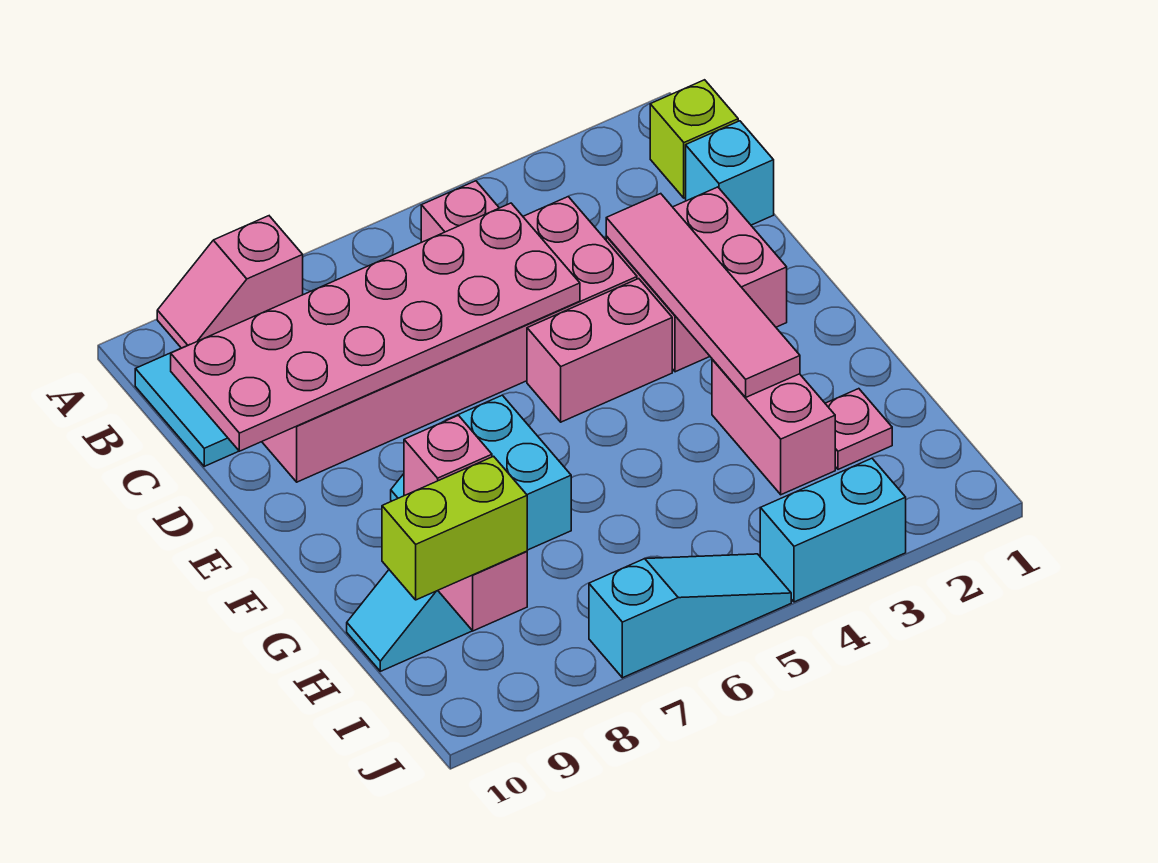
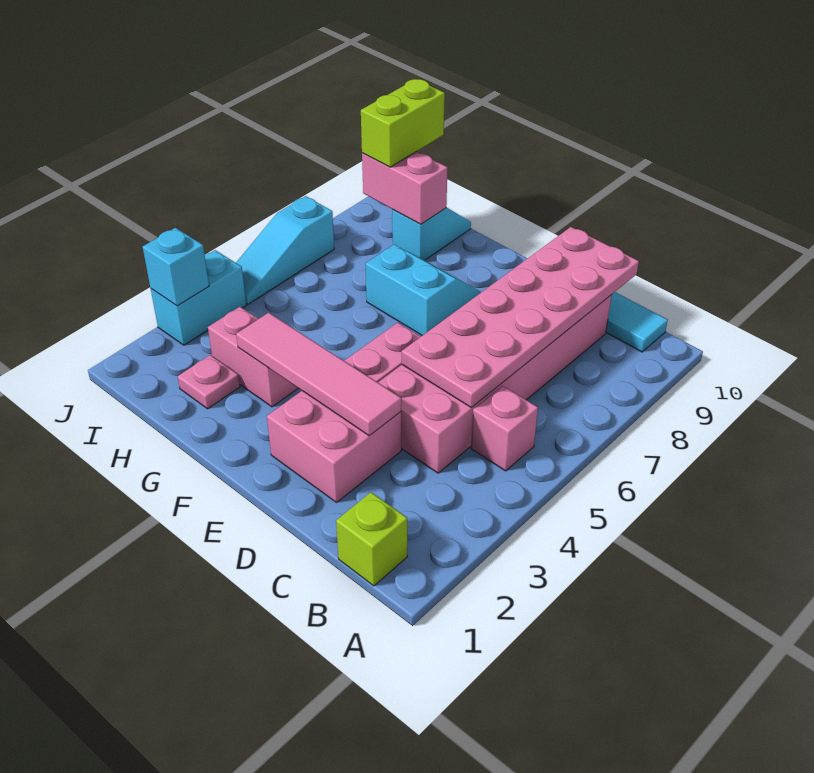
pink 1x2 slope [157,216,303,348] -> none
cyan 1x1 brick [686,121,774,225] -> cyan 1x1 brick moved to [143,228,209,306]
pink 1x1 brick [404,415,492,495] -> none

